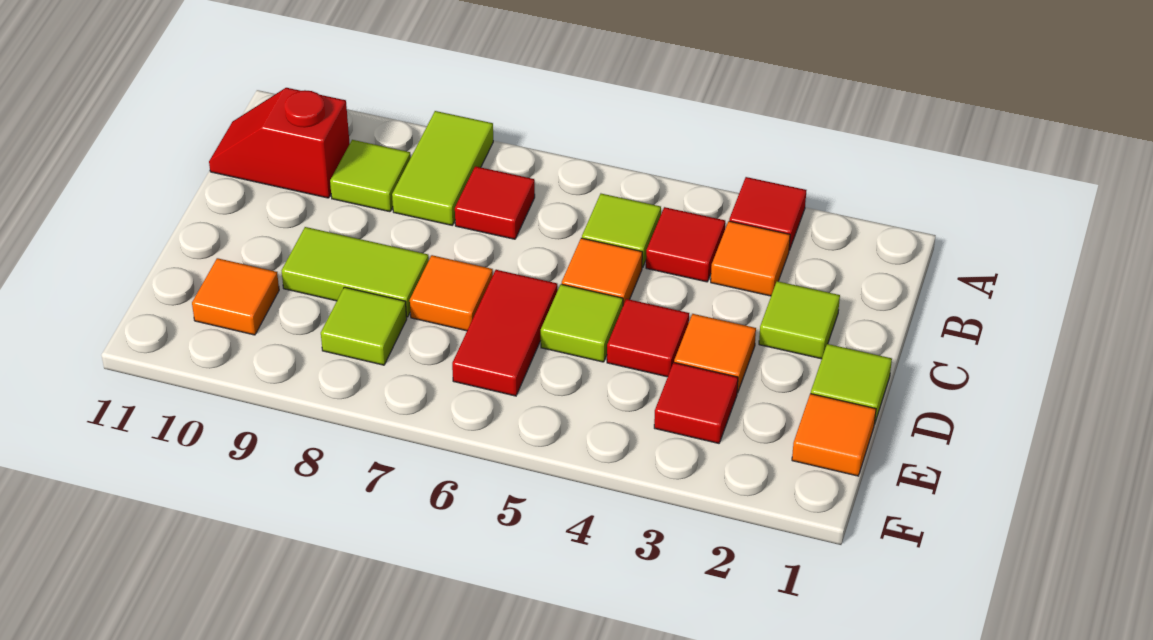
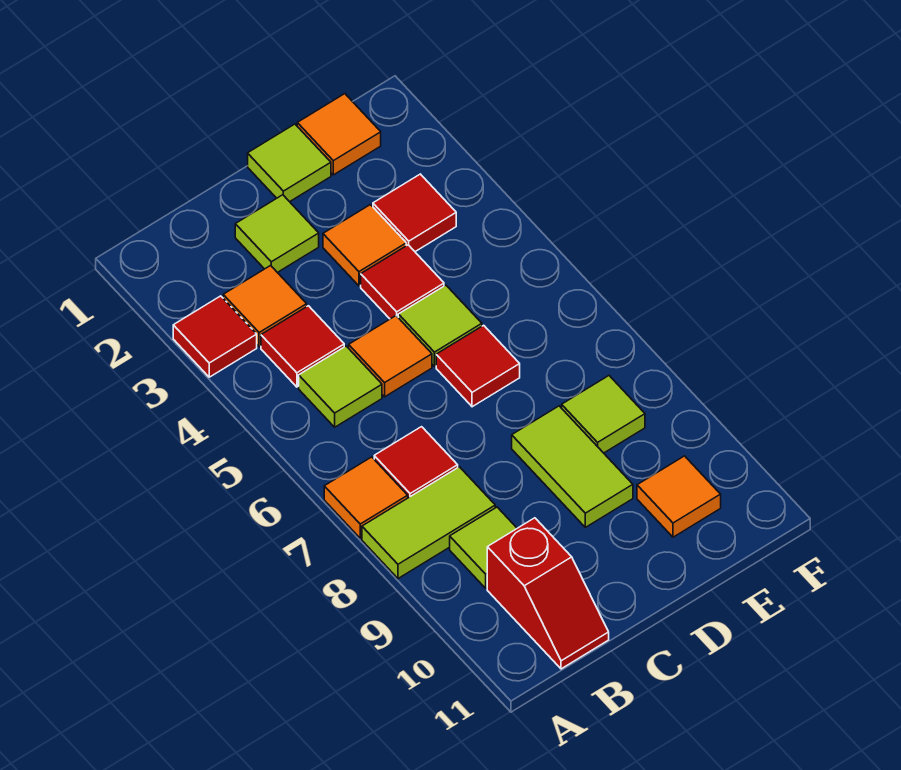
red 1x2 tile [452,270,558,396] -> red 1x1 tile [436,325,520,407]
orange 1x1 tile [410,255,493,331] -> orange 1x1 tile moved to [324,457,408,538]

